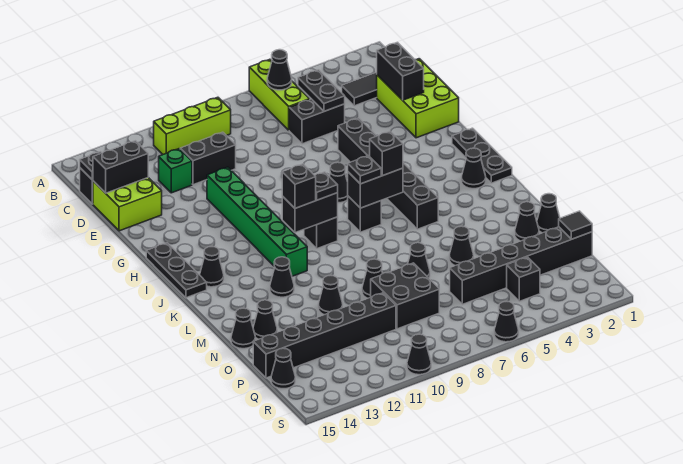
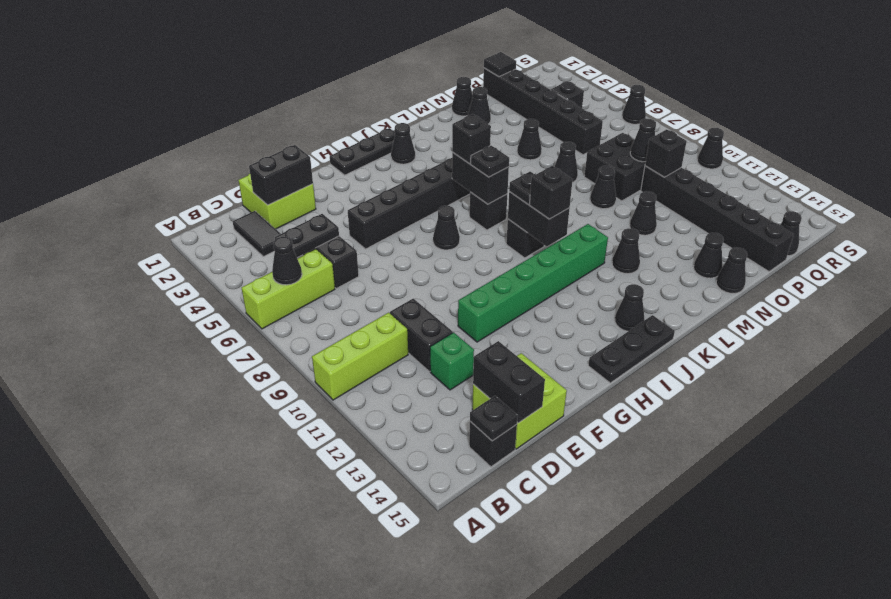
lime 1x3 brick [154,97,231,154] -> lime 1x3 brick turned to [312,313,408,400]
lime 2x3 brick [377,59,459,138] -> lime 2x2 brick [239,174,316,229]
none -> black 1x1 cone [630,118,656,162]
none -> black 1x1 brick [645,129,687,177]

